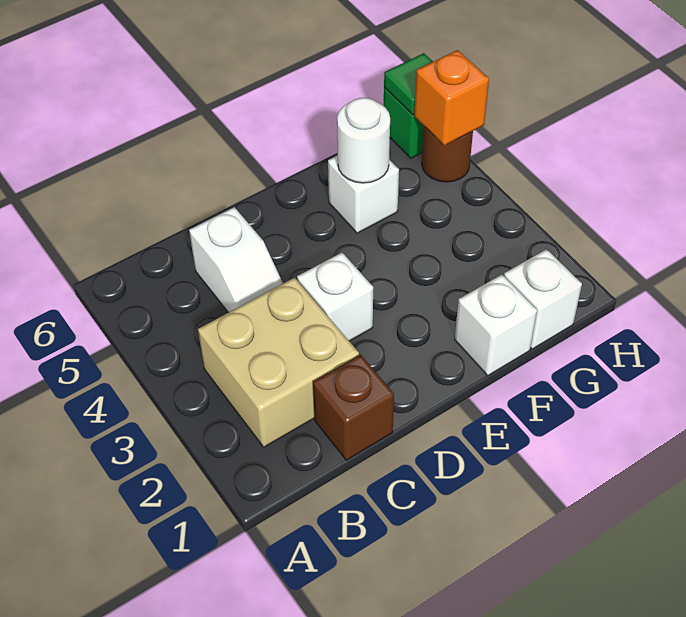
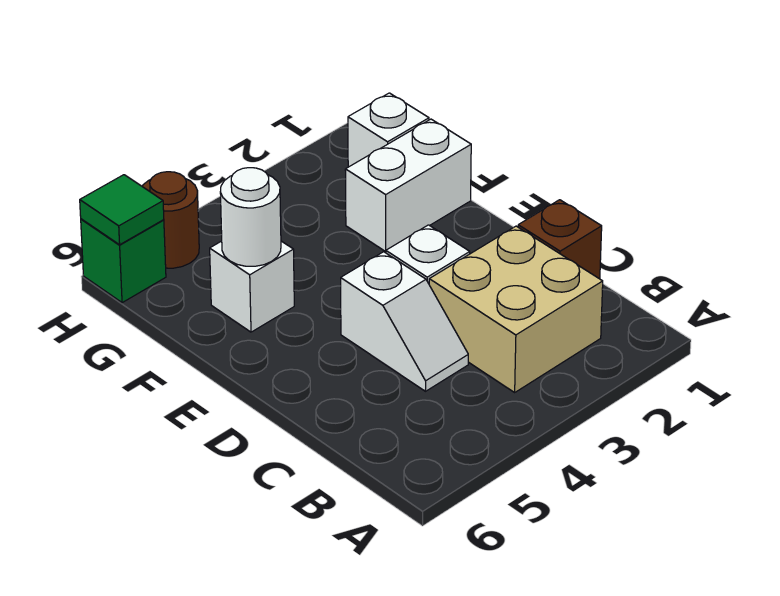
white 1x2 slope [189,207,283,313] -> white 1x2 slope turned to [341,252,468,391]
white 1x1 brick [455,275,537,376] -> white 1x2 brick [345,119,471,251]
orange 1x1 brick [414,50,489,145] -> none

